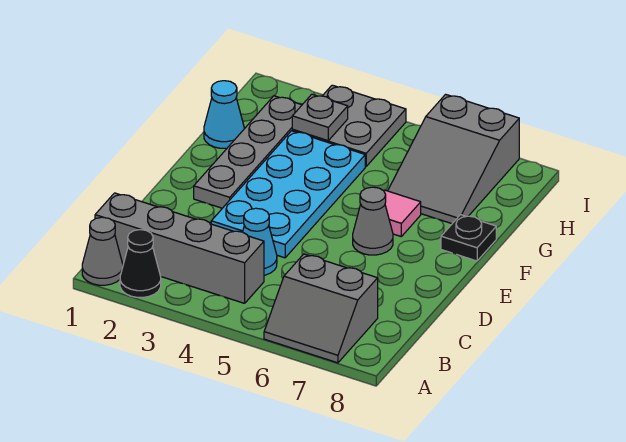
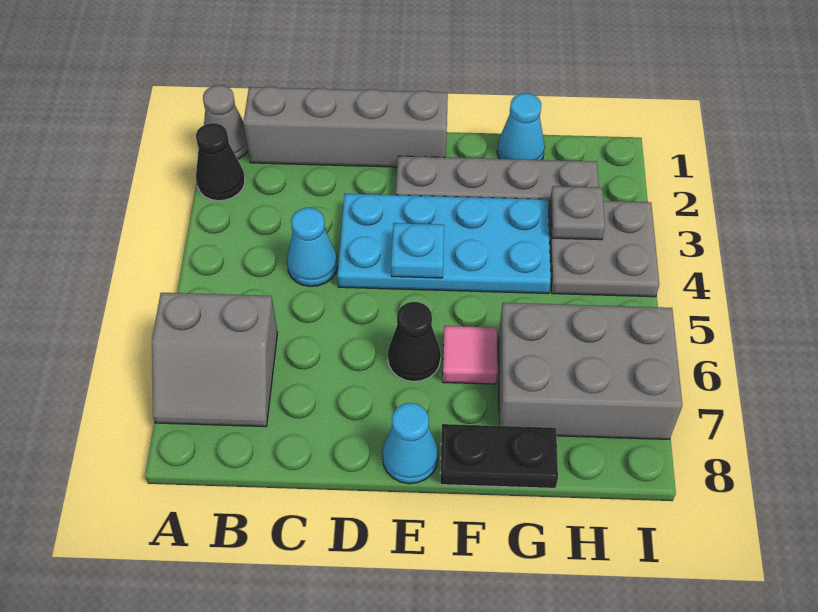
grey 2x2 slope [264,254,378,363] -> grey 2x2 slope turned to [152,293,278,427]
grey 1x4 brick [95,193,264,303] -> grey 1x4 brick turned to [243,87,448,167]
none -> cyan 1x1 plate [391,223,444,278]
grey 1x1 cone [353,187,393,255] -> black 1x1 cone [388,302,441,382]
none -> cyan 1x1 cone [382,403,438,484]
black 1x1 plate [441,215,496,261] -> black 1x2 plate [440,424,558,488]
grey 2x3 slope [388,94,519,224] -> grey 2x3 brick [498,303,682,439]

